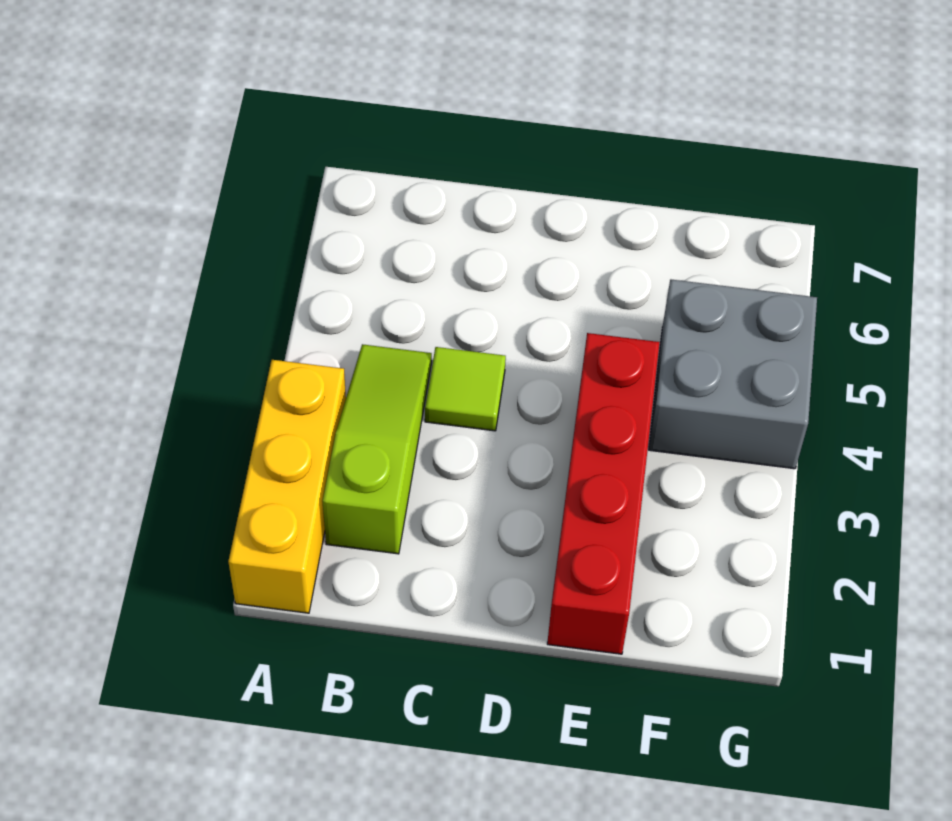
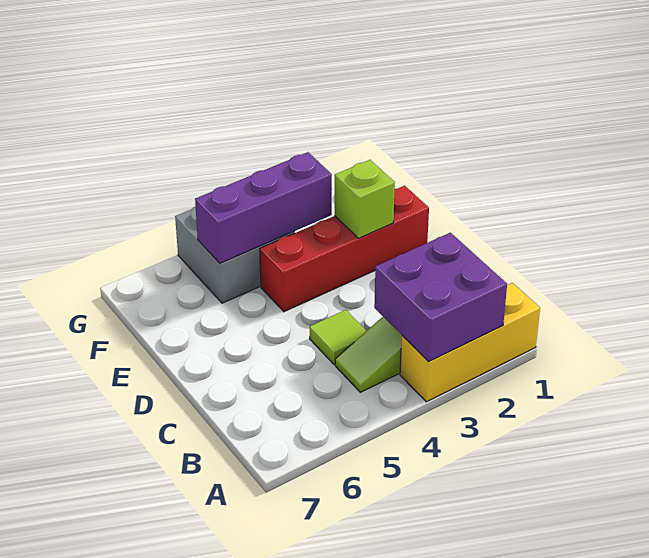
none -> purple 2x2 brick [374,233,507,362]
none -> lime 1x1 brick [335,160,395,238]
none -> purple 1x3 brick [195,152,332,263]

